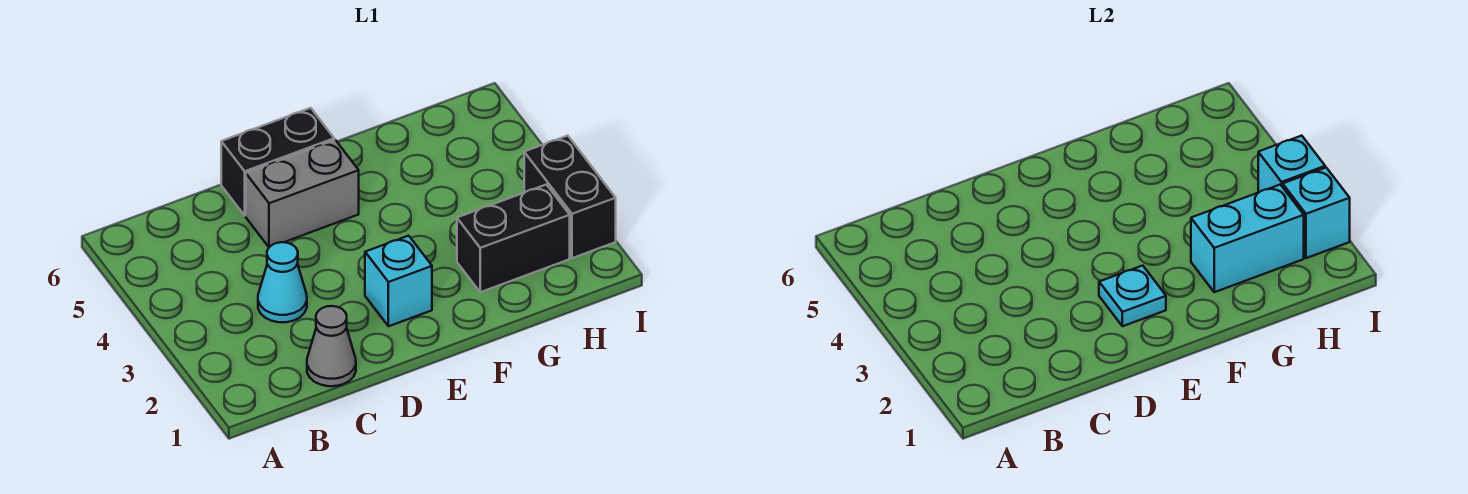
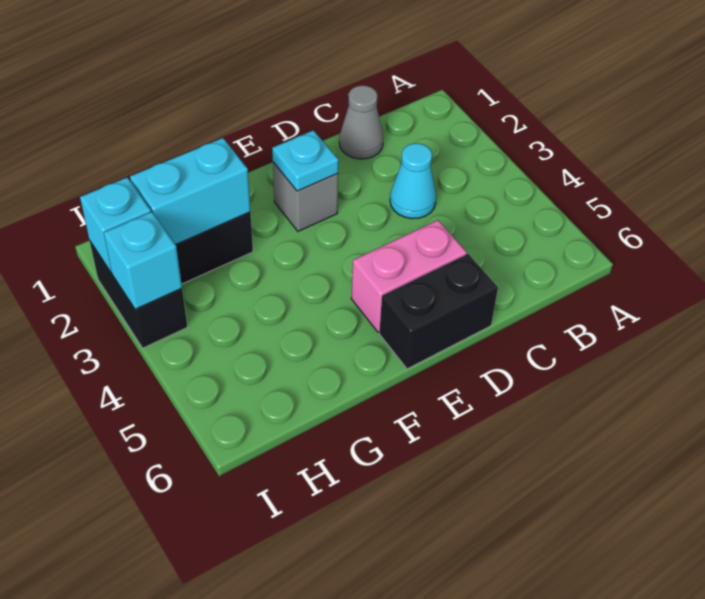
grey 1x2 brick [246,140,359,247] -> pink 1x2 brick [351,220,467,332]
cyan 1x1 brick [365,236,432,326] -> grey 1x1 brick [273,162,338,231]

